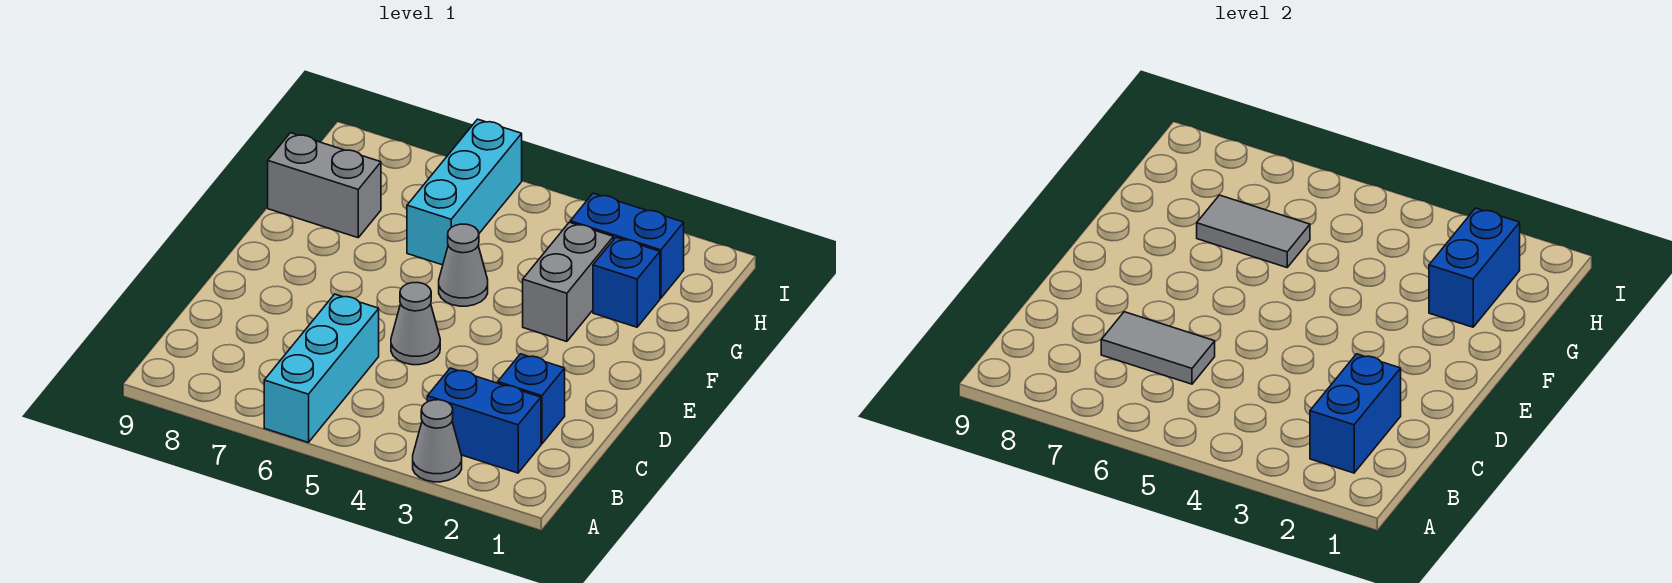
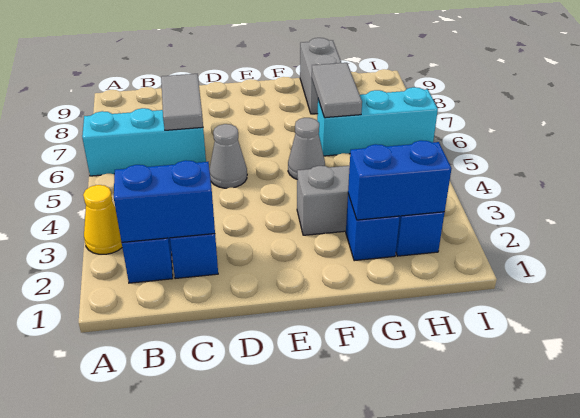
grey 1x1 cone [413,400,462,482] -> yellow 1x1 cone [83,185,122,254]

